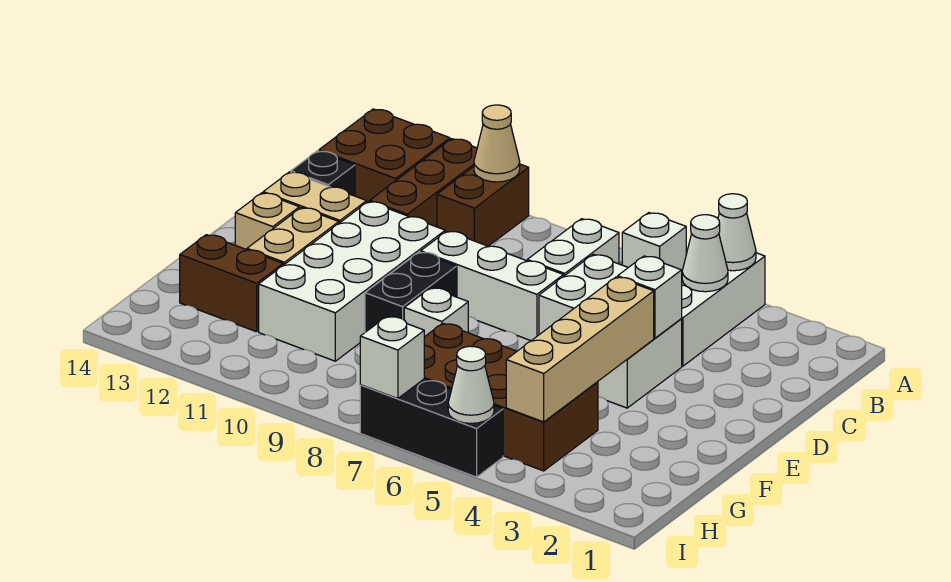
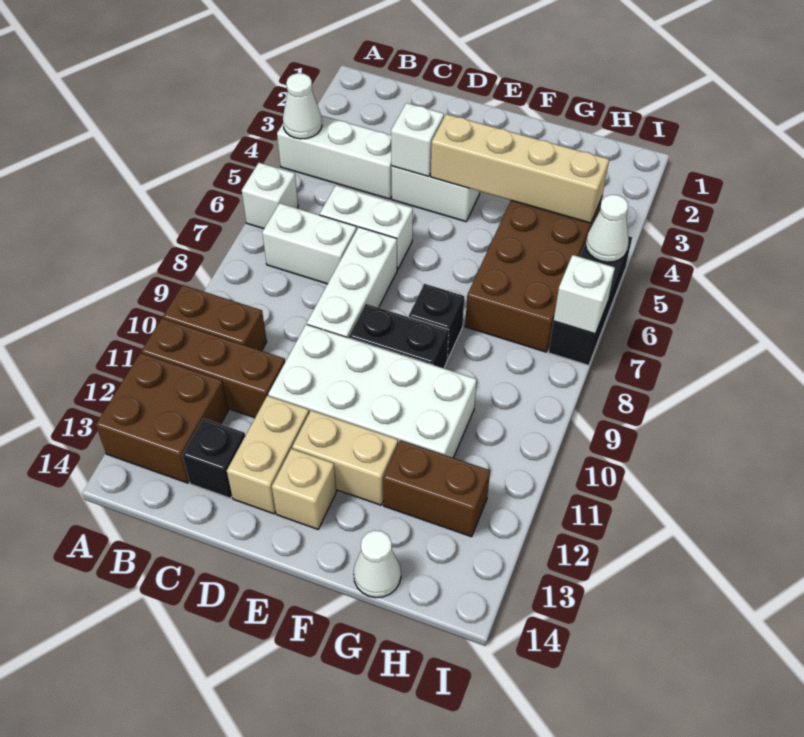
tan 1x1 cone [474,105,520,182] -> none
white 1x1 cone [682,215,728,292] -> white 1x1 cone moved to [354,530,401,598]
white 1x1 brick [404,288,468,337] -> black 1x1 brick [409,284,464,359]
brown 1x2 brick [180,235,283,332] -> brown 1x2 brick turned to [383,440,490,537]

